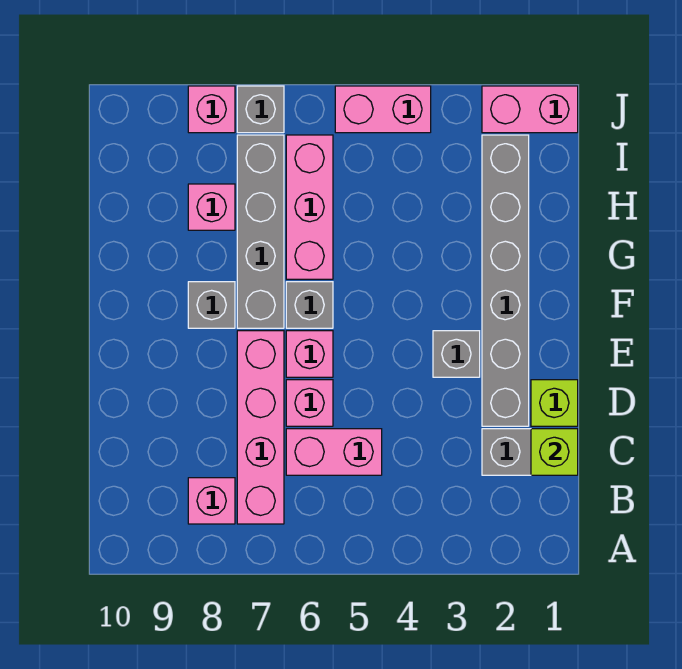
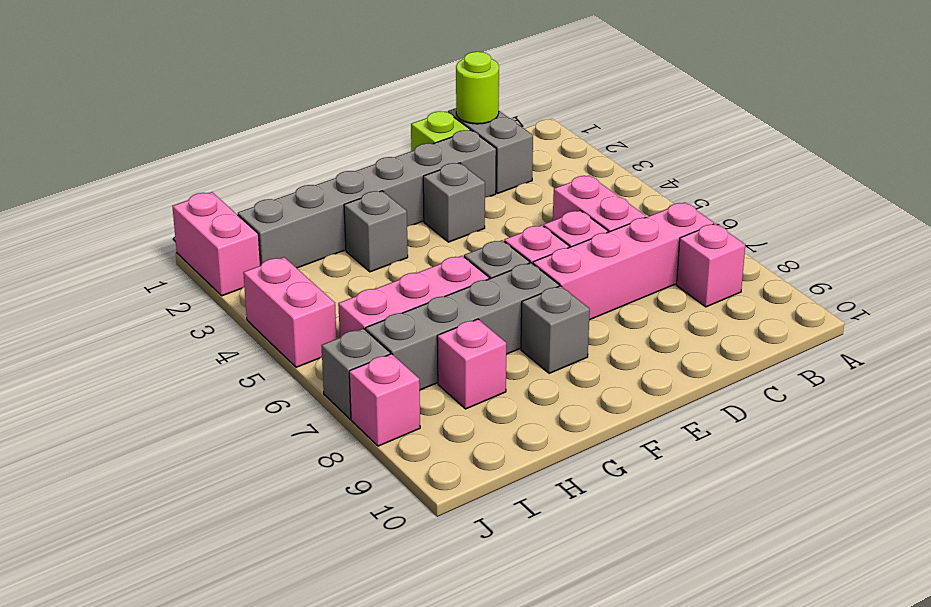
lime 1x1 brick [531,429,578,475] -> lime 1x1 round brick [456,52,499,124]
none -> grey 1x1 brick [344,191,408,272]

